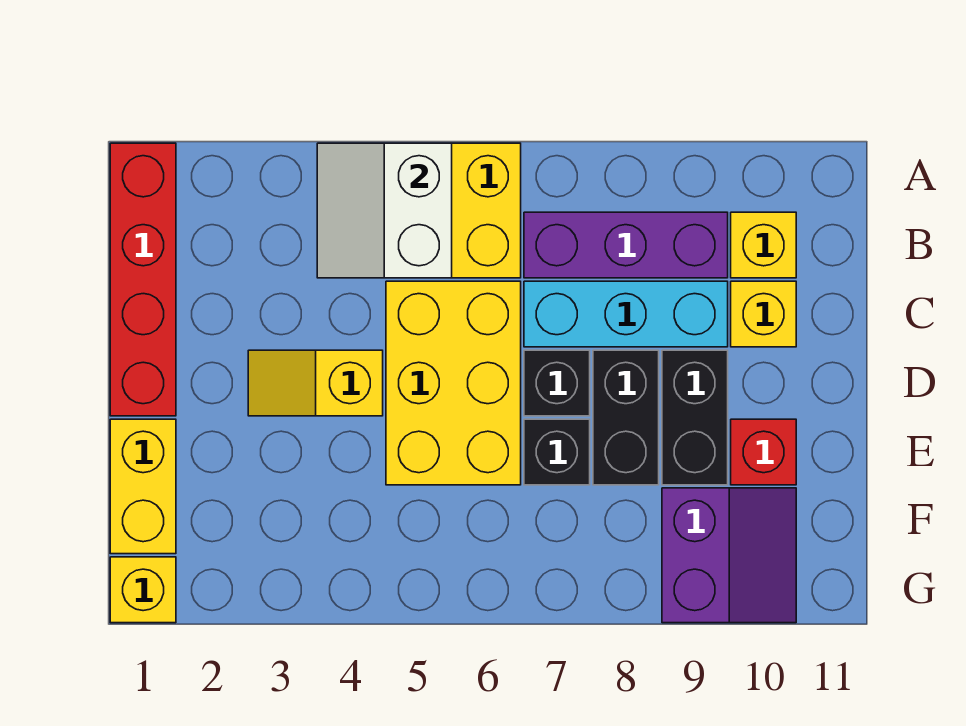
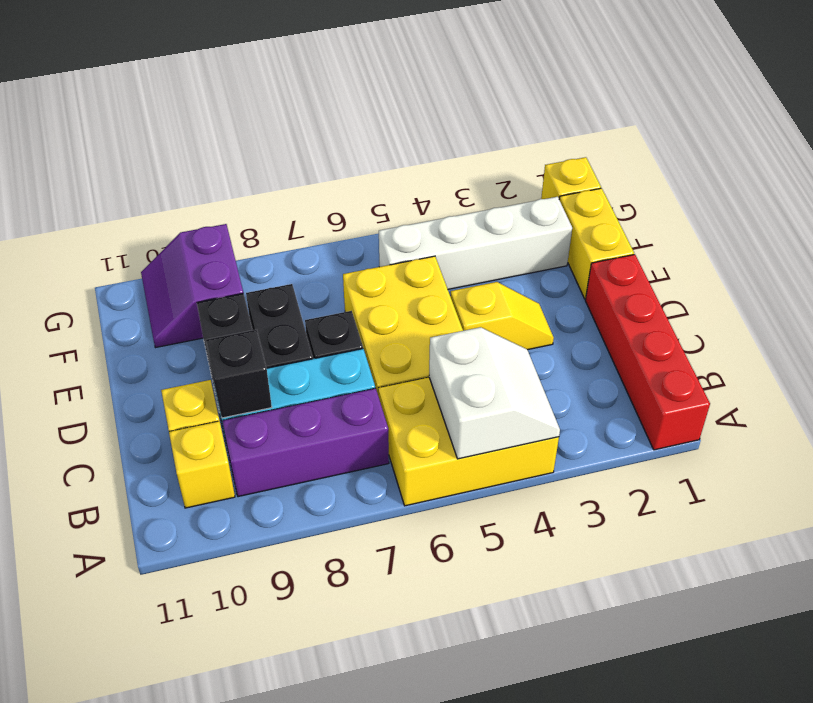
black 1x1 brick [524,419,590,485] -> black 1x1 brick moved to [206,330,272,418]
red 1x1 brick [731,419,796,485] -> none
none -> white 1x4 brick [379,197,572,289]

